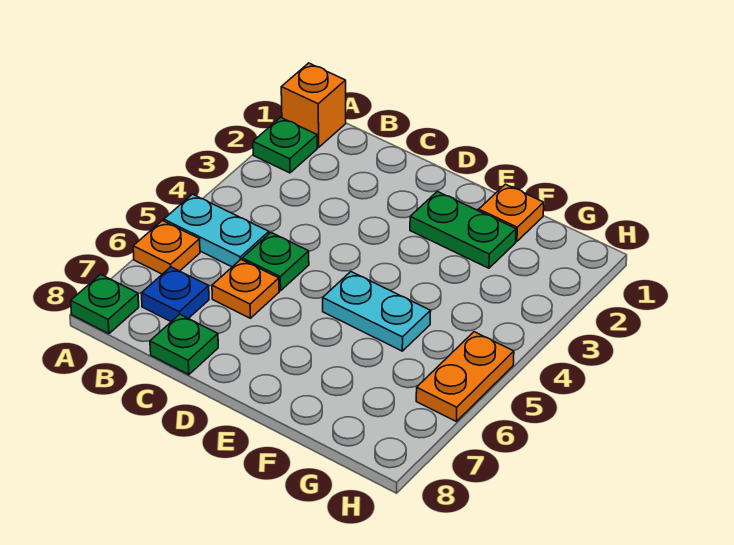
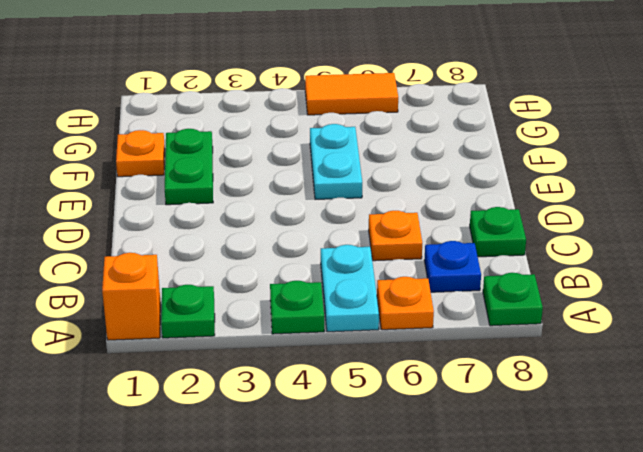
green 1x1 plate [242,233,309,291] -> green 1x1 plate moved to [270,281,324,334]
orange 1x2 plate [416,332,514,421] -> orange 1x2 tile [305,73,398,115]

